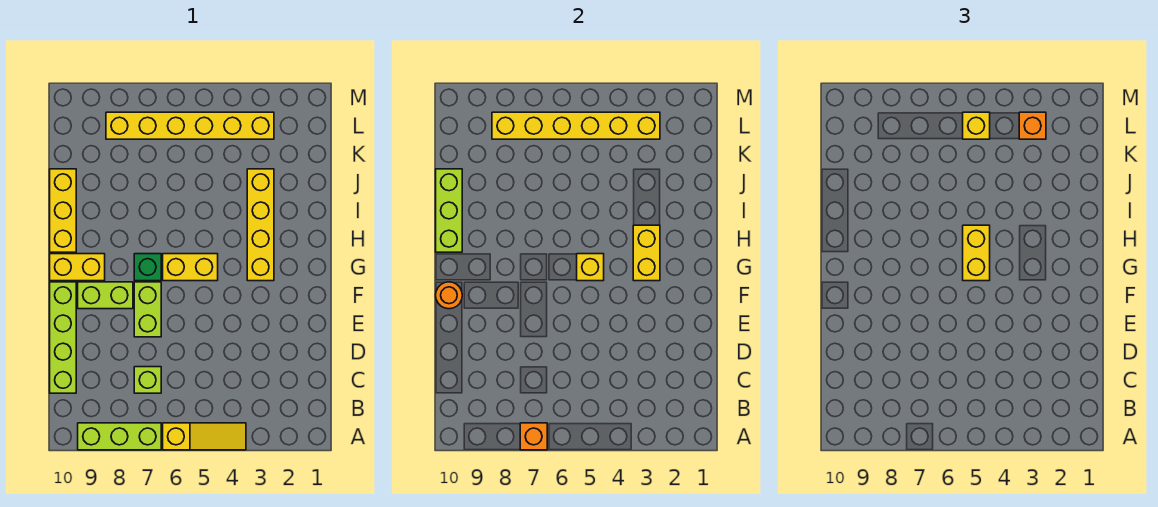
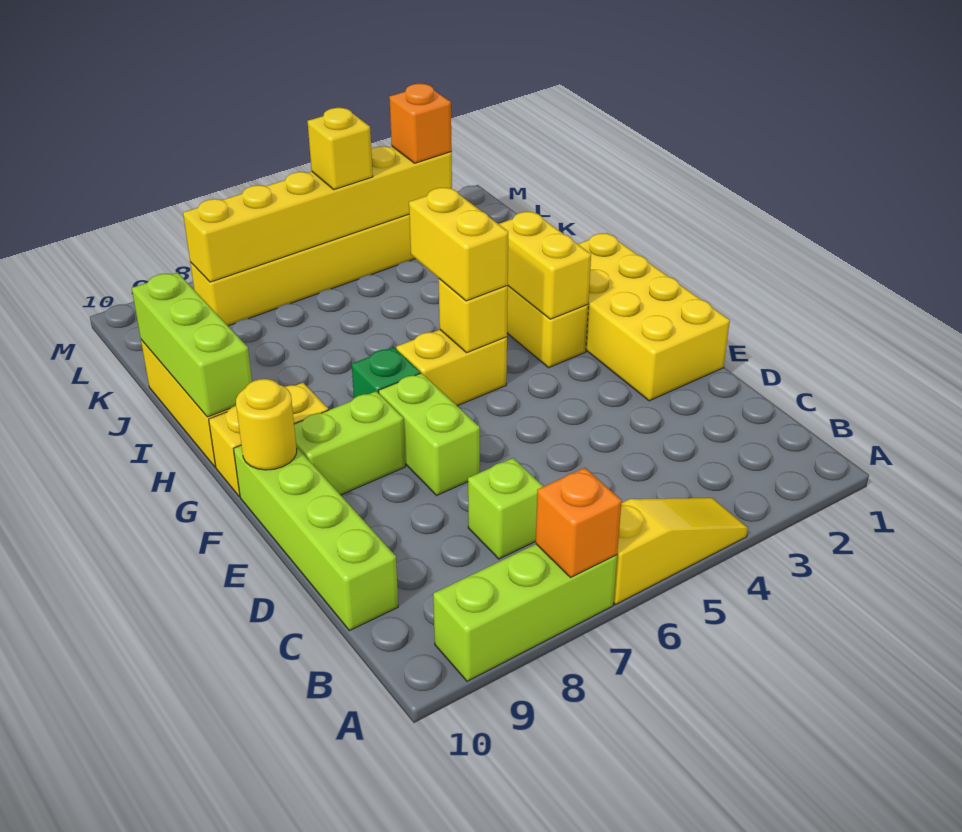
none -> yellow 2x4 brick [578,233,730,401]
orange 1x1 round brick [436,282,462,309] -> yellow 1x1 round brick [236,379,297,470]

